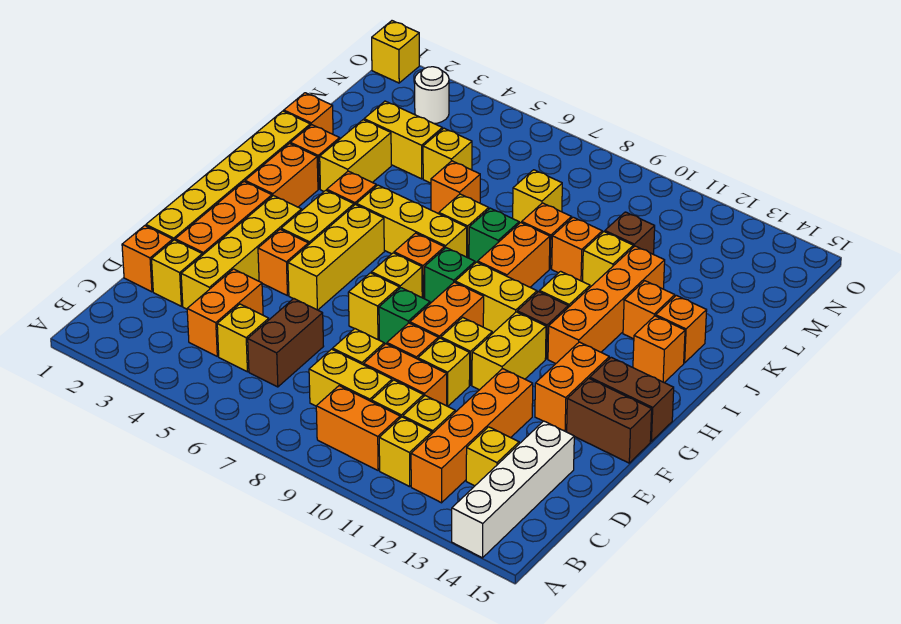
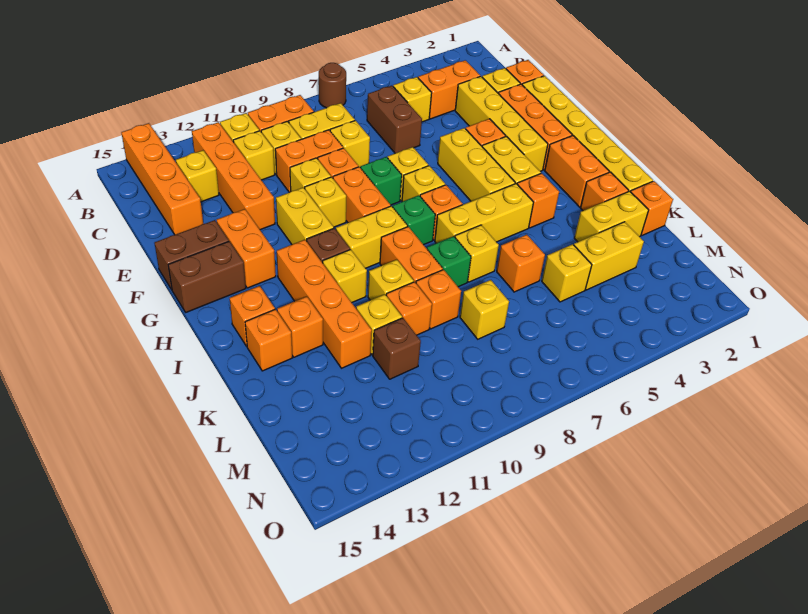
none -> brown 1x1 round brick [319,63,346,108]
white 1x4 brick [452,421,574,558] -> orange 1x4 brick [121,123,203,235]
orange 1x2 brick [187,269,263,356] -> orange 1x2 brick turned to [418,60,480,119]
yellow 1x2 brick [320,120,391,191] -> yellow 1x2 brick turned to [574,191,649,242]
white 1x1 round brick [415,67,449,124] -> none
yellow 1x1 brick [372,21,419,83] -> yellow 1x1 brick moved to [368,260,414,300]

